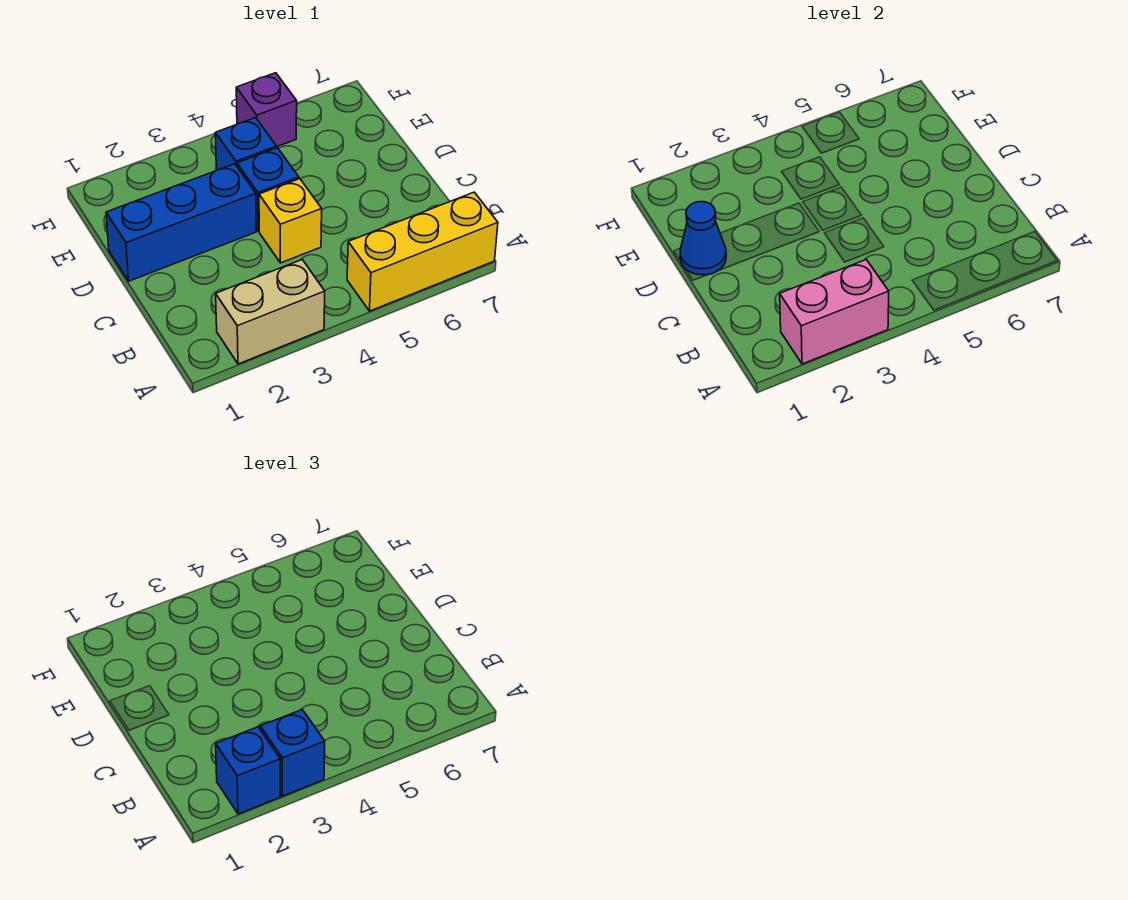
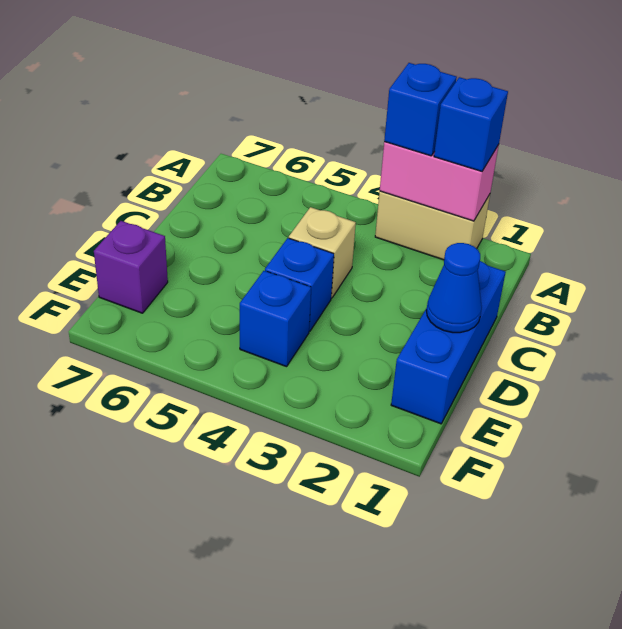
yellow 1x3 brick [347,192,498,311] -> none
yellow 1x1 brick [259,179,322,263] -> tan 1x1 brick [289,207,356,298]
blue 1x3 brick [106,164,256,281] -> blue 1x3 brick turned to [391,261,506,424]
purple 1x1 brick [236,73,297,147] -> purple 1x1 brick moved to [94,221,168,313]

